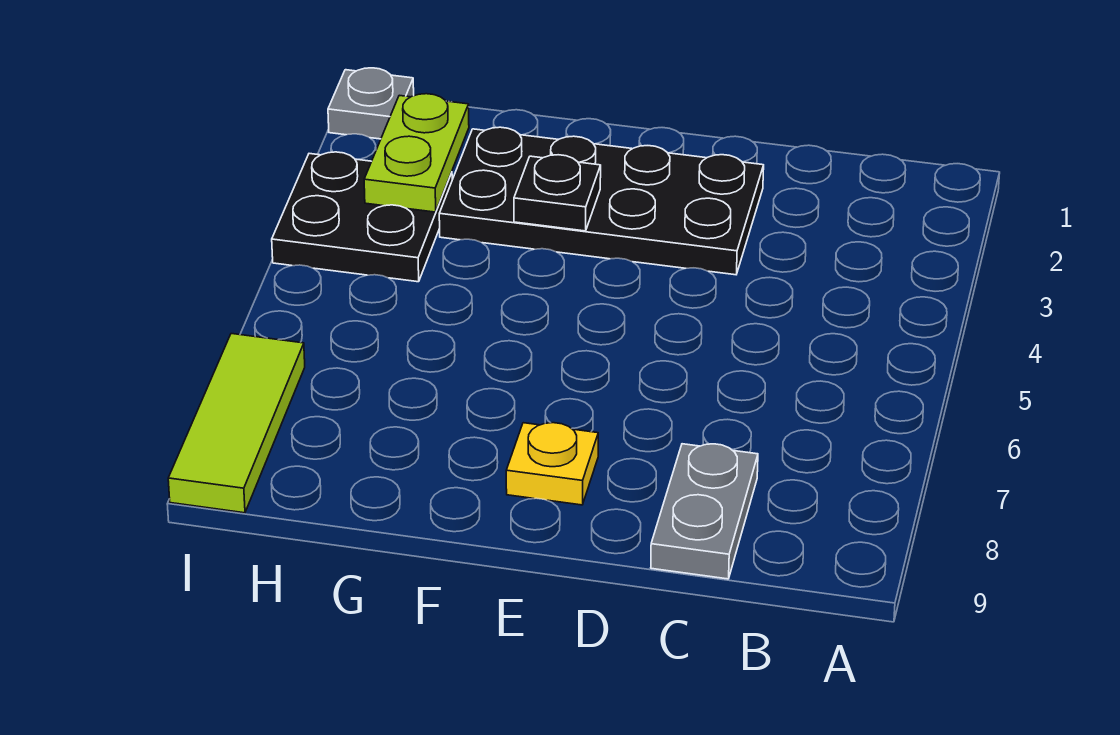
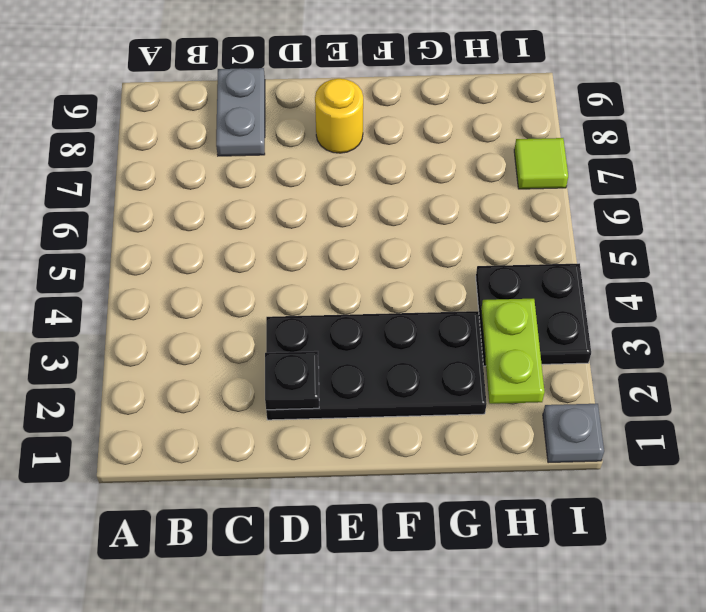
yellow 1x1 plate [506,423,598,505] -> yellow 1x1 round brick [315,79,363,153]
black 1x1 plate [514,155,601,231] -> black 1x1 plate moved to [265,351,319,410]
lime 1x3 tile [168,334,305,513] -> lime 1x1 tile [514,138,568,189]

